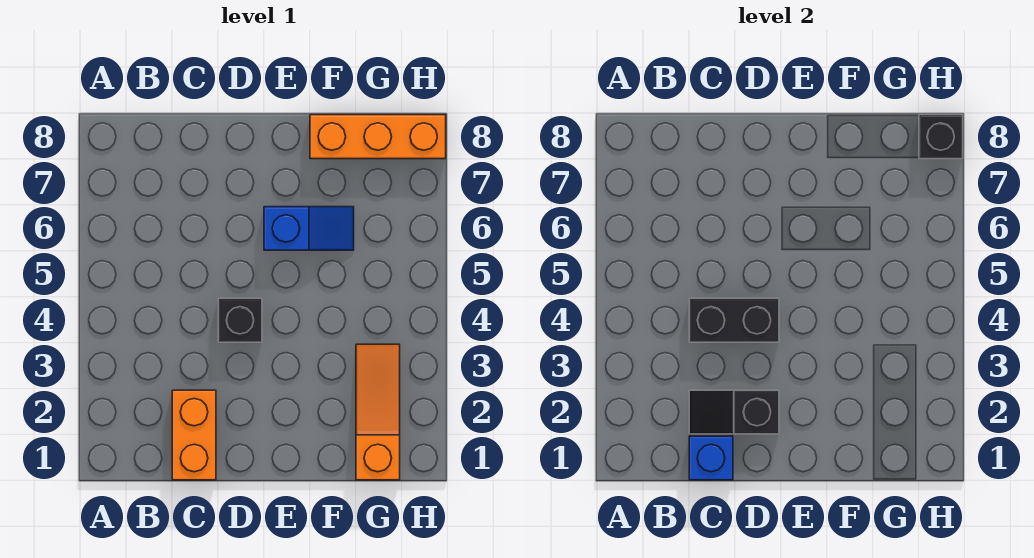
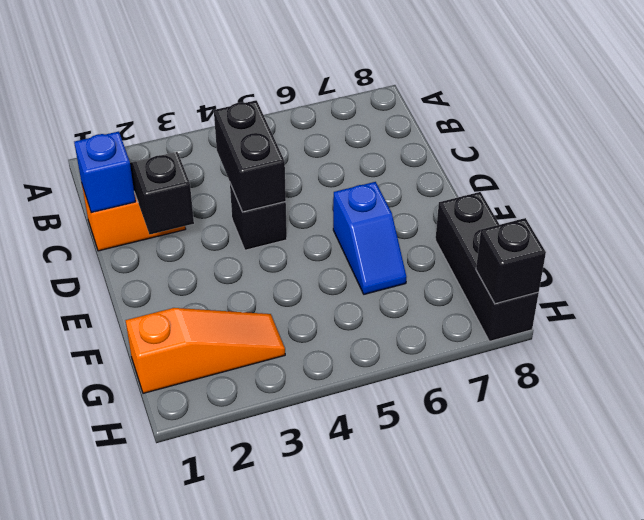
orange 1x3 brick [310,115,446,159] -> black 1x3 brick [435,192,539,341]

